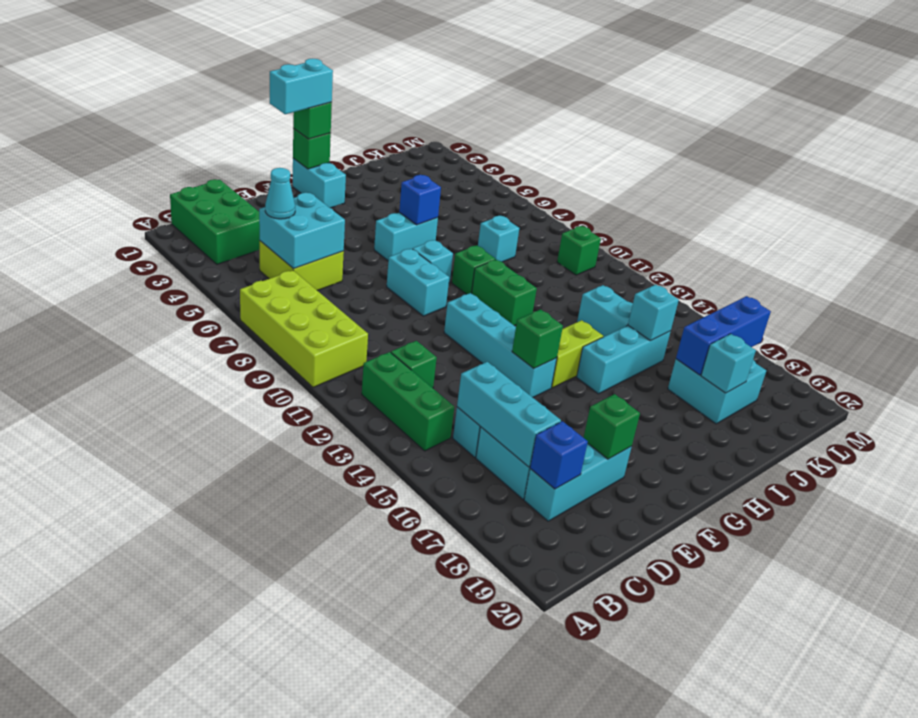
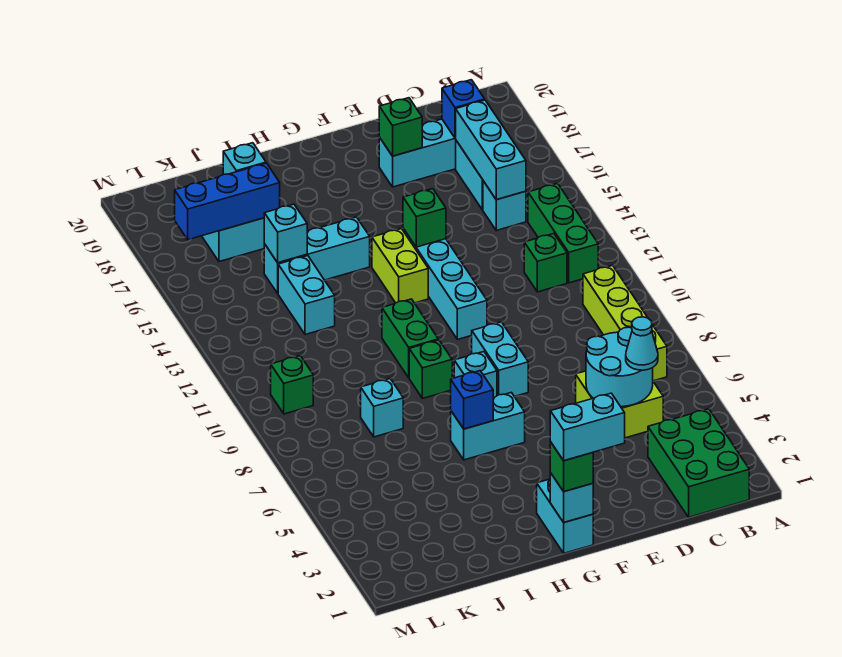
lime 2x4 brick [240,270,368,387] -> lime 1x4 brick [583,265,667,381]
cyan 2x2 brick [259,193,345,269] -> cyan 2x2 round brick [586,327,653,407]
green 1x1 brick [293,128,331,169] -> cyan 1x1 brick [550,473,593,522]
lime 1x2 brick [551,320,603,388] -> lime 1x2 brick turned to [372,229,428,303]

